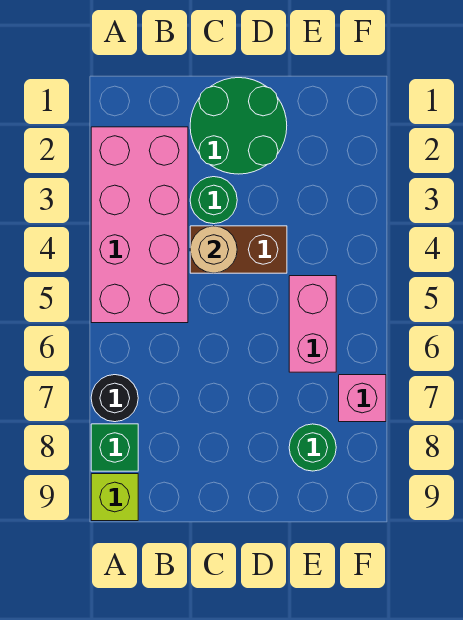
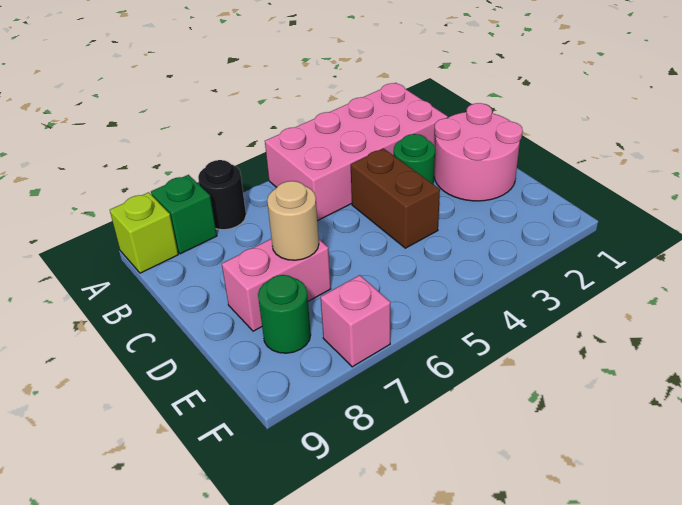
green 2x2 round brick [190,78,287,174] -> pink 2x2 round brick [434,103,523,201]
tan 1x1 round brick [190,226,237,273] -> tan 1x1 round brick moved to [267,181,319,260]
pink 1x2 brick [289,276,336,372] -> pink 1x2 brick moved to [222,239,331,331]

